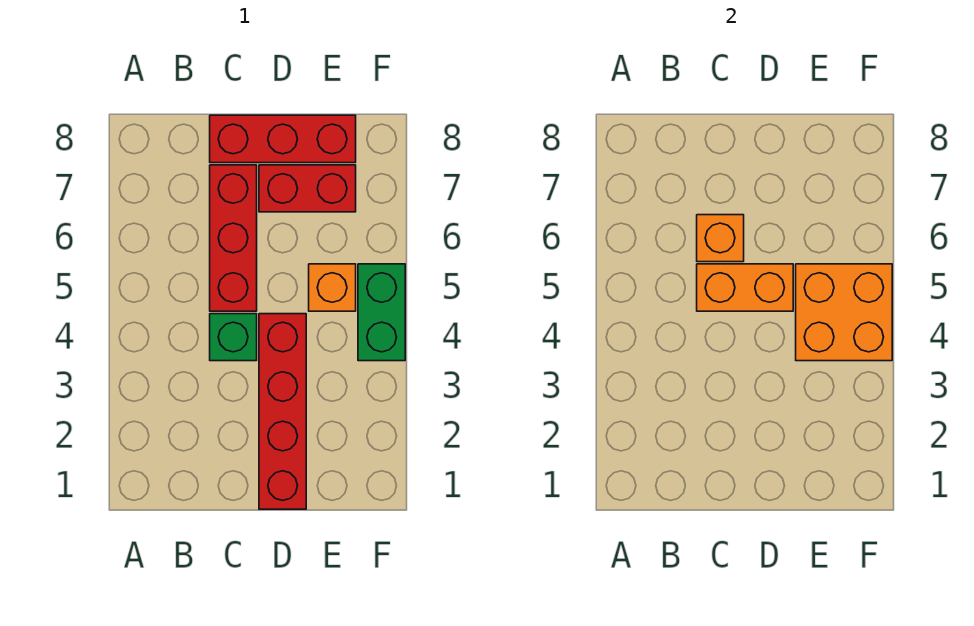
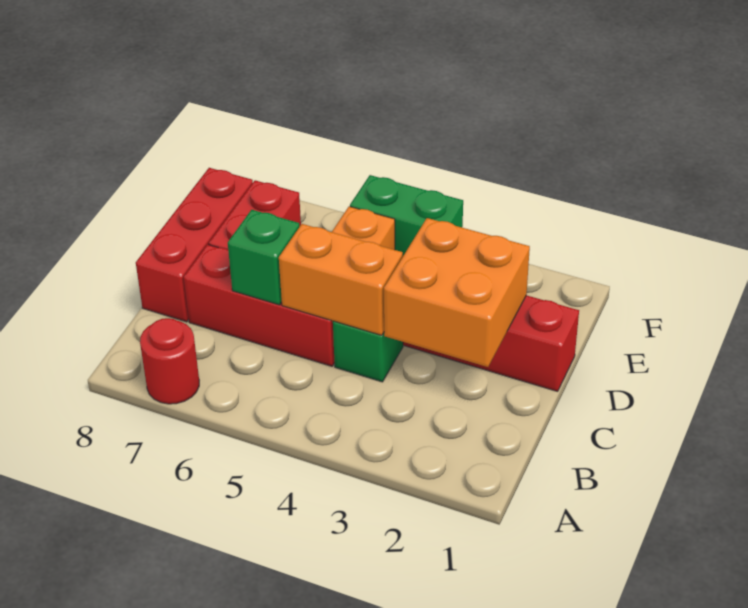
none -> red 1x1 round brick [140,318,199,404]
orange 1x2 brick [697,264,793,311] -> orange 1x2 brick turned to [279,224,403,335]
orange 1x1 brick [697,215,744,262] -> green 1x1 brick [228,210,300,305]
orange 2x2 brick [796,264,892,361] -> orange 2x2 brick moved to [384,218,530,367]

